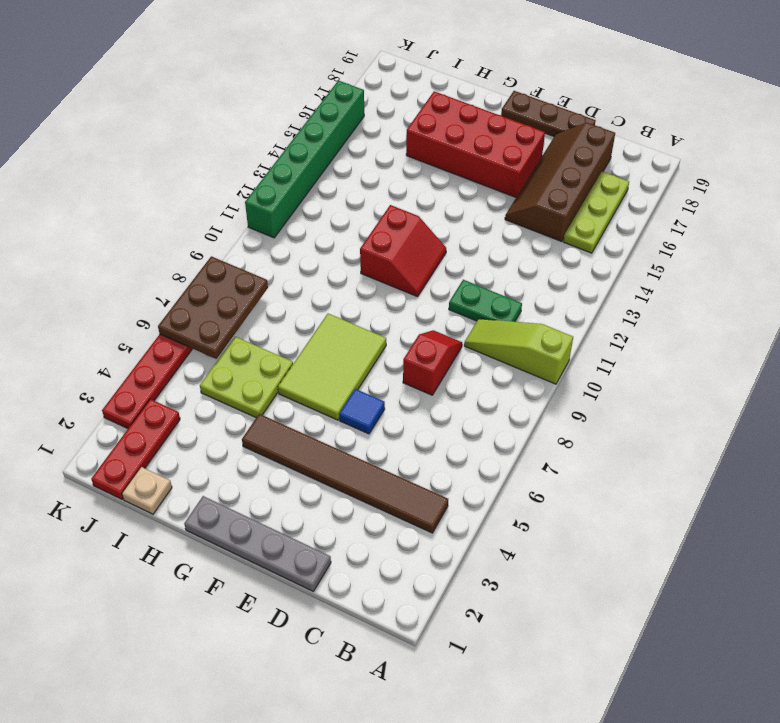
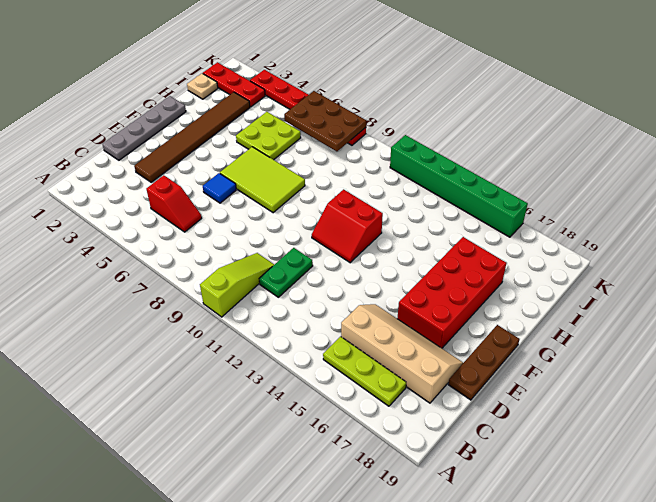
brown 1x6 tile [242,414,448,533] -> brown 1x6 tile moved to [134,92,250,182]
brown 2x4 slope [505,123,615,242] -> tan 2x4 slope [341,304,463,403]
red 1x2 slope [403,330,462,395] -> red 1x2 slope moved to [146,175,202,232]

